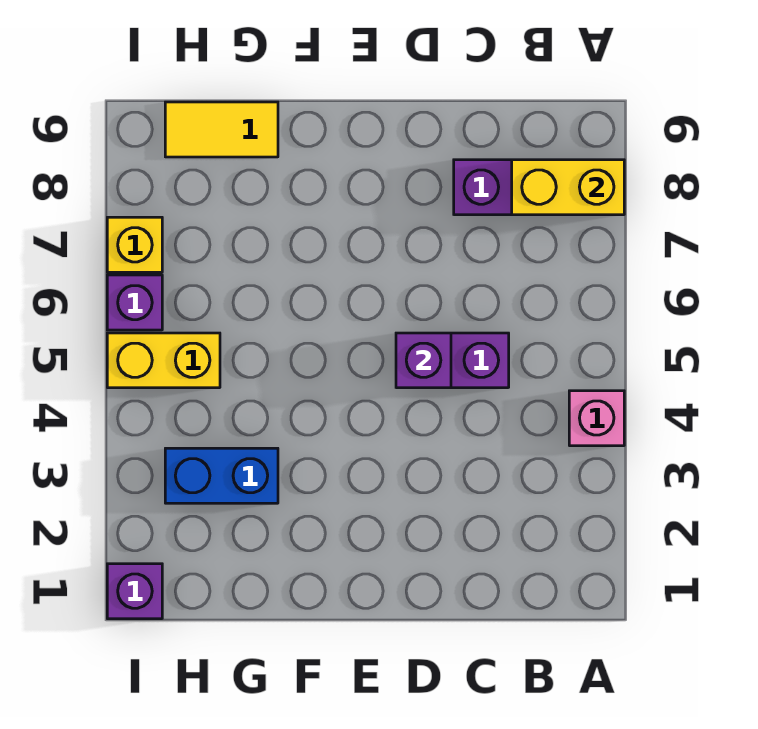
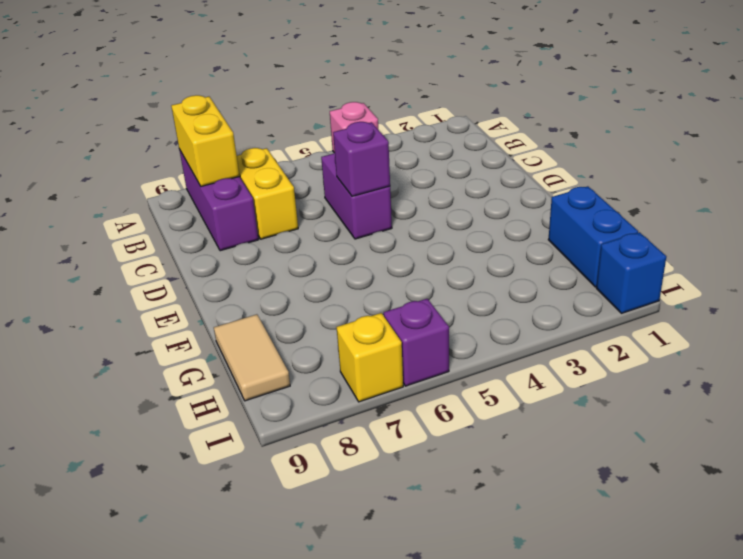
blue 1x2 brick [165,448,278,503] -> blue 1x2 brick moved to [548,186,638,287]
yellow 1x2 tile [165,102,278,157] -> tan 1x2 tile [214,314,290,401]
yellow 1x2 brick [107,333,220,388] -> yellow 1x2 brick moved to [237,148,298,239]
purple 1x1 brick [107,564,162,619] -> blue 1x1 brick [596,232,666,313]

